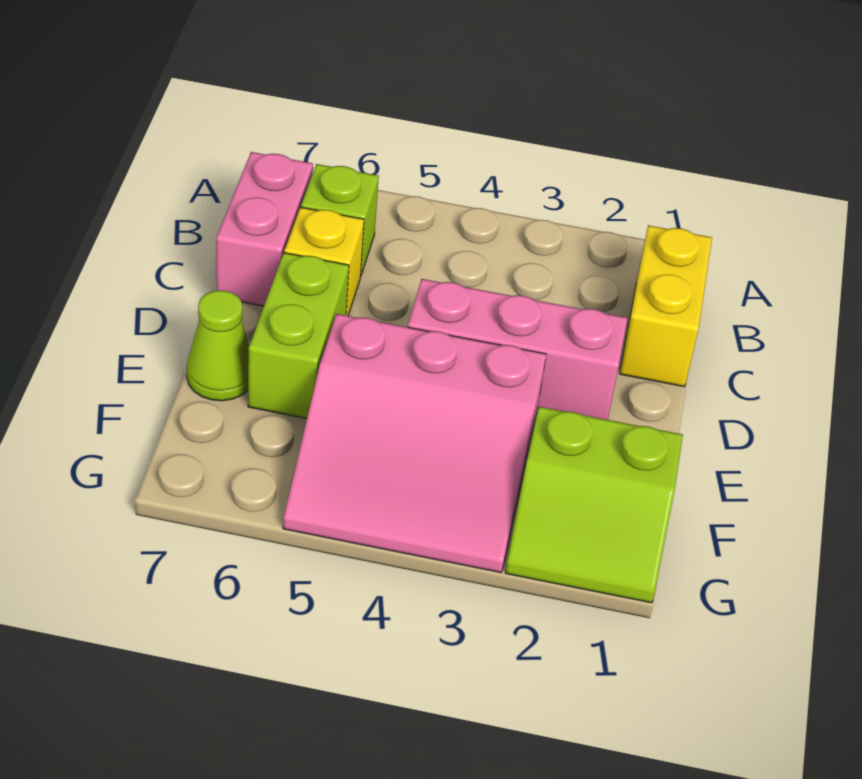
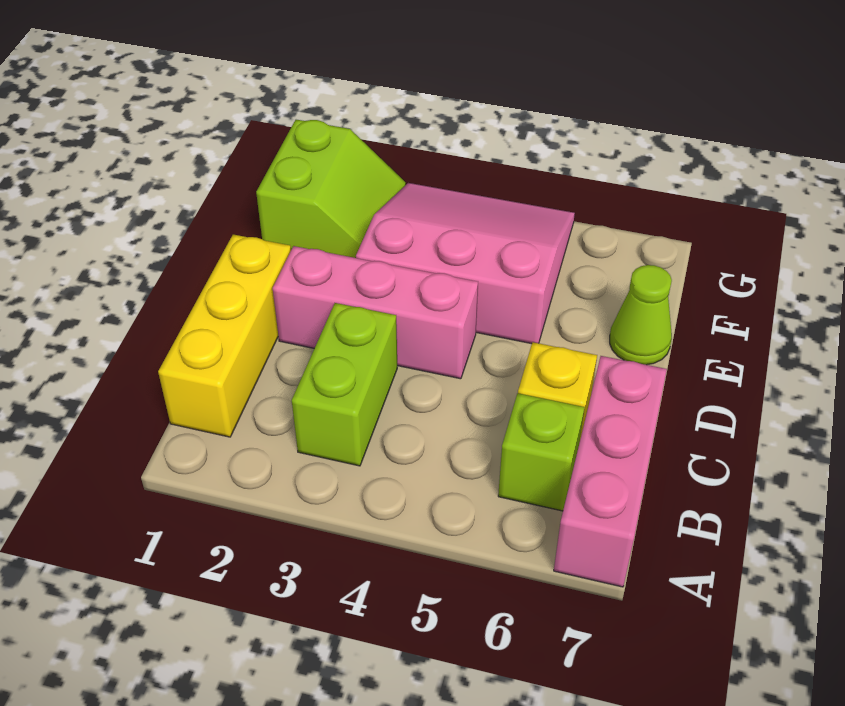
yellow 1x2 brick [620,225,712,387] -> yellow 1x3 brick [158,235,291,437]
pink 1x2 brick [216,152,313,306] -> pink 1x3 brick [554,356,667,587]
lime 1x2 brick [248,253,349,419] -> lime 1x2 brick moved to [292,303,397,466]
lime 2x2 slope [505,407,683,603] -> lime 2x2 slope turned to [256,120,406,258]

